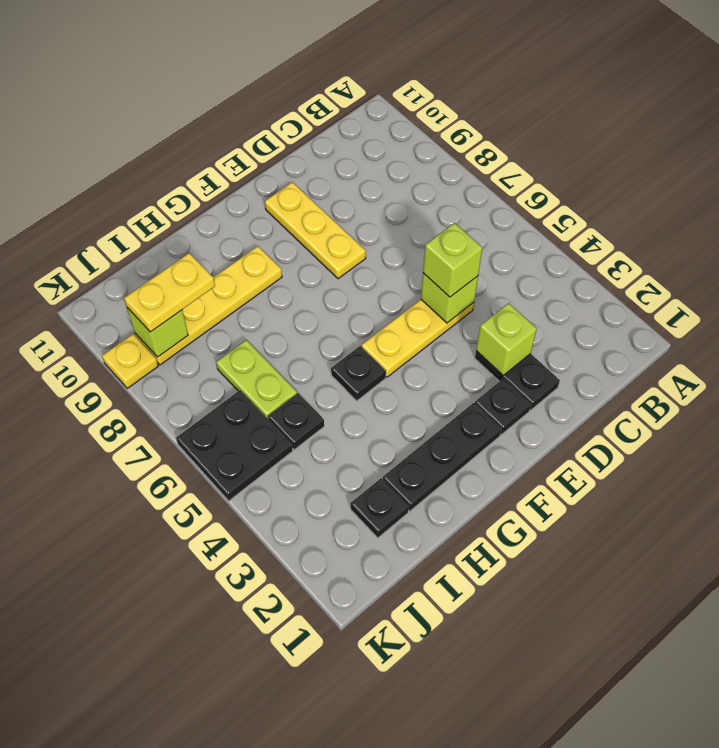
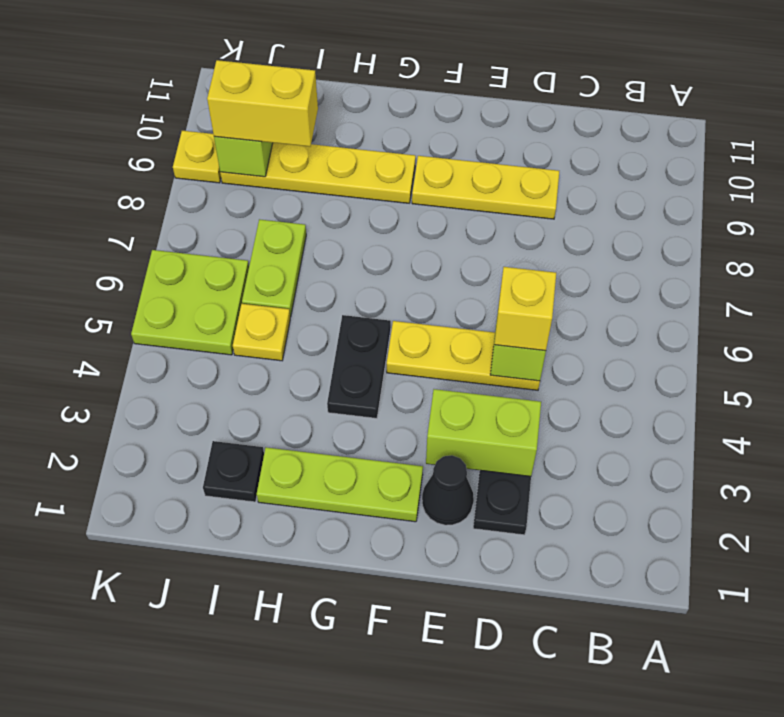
lime 1x1 brick [476,303,537,375] -> lime 1x2 brick [426,389,541,476]
lime 1x1 brick [423,223,482,297] -> yellow 1x1 brick [494,267,556,351]
black 1x1 plate [475,379,531,435] -> black 1x1 cone [422,455,474,525]
yellow 1x3 plate [265,182,366,279] -> yellow 1x3 plate turned to [412,156,559,219]
black 1x3 plate [383,403,501,511] -> lime 1x3 plate [257,447,423,522]
black 1x1 plate [331,346,386,401] -> black 1x2 plate [327,315,391,418]
black 1x1 plate [268,393,324,450] -> yellow 1x1 plate [233,304,290,361]
yellow 1x2 plate [124,253,215,332] -> yellow 1x2 brick [207,60,318,147]
black 2x2 plate [176,390,293,501] -> lime 2x2 plate [131,250,249,355]

